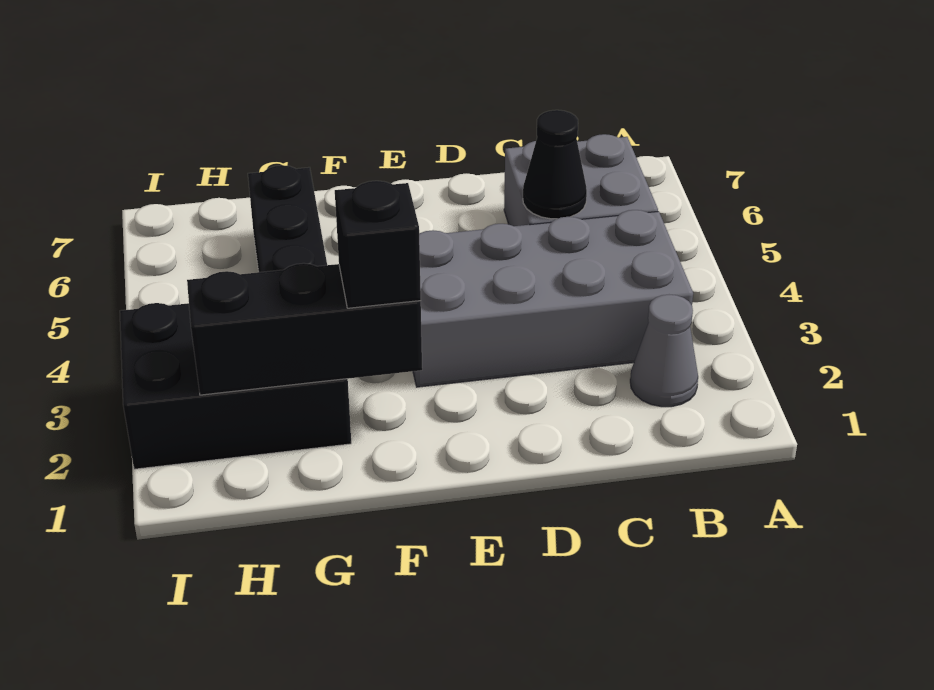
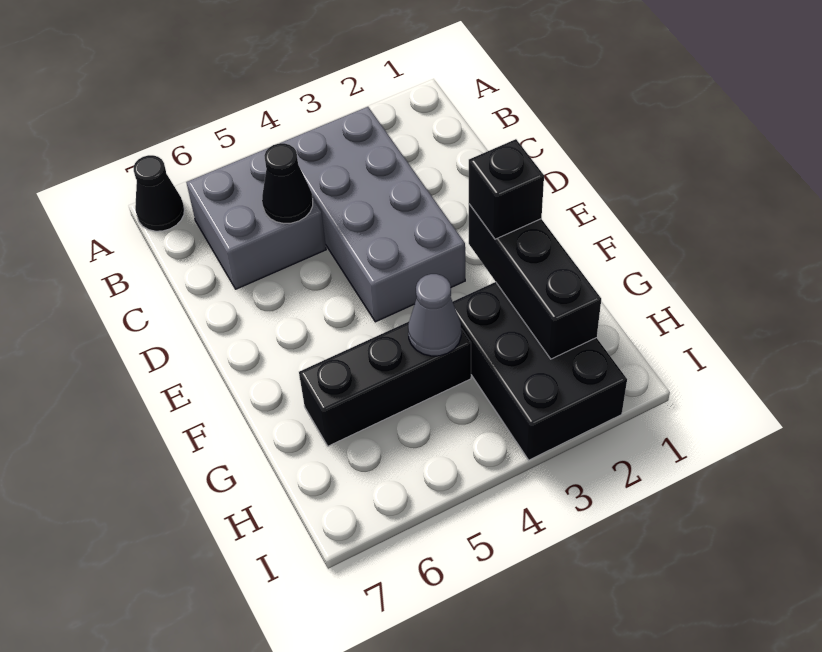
none -> black 1x1 cone [134,155,184,231]
grey 1x1 cone [630,295,698,407] -> grey 1x1 cone moved to [408,274,461,356]

